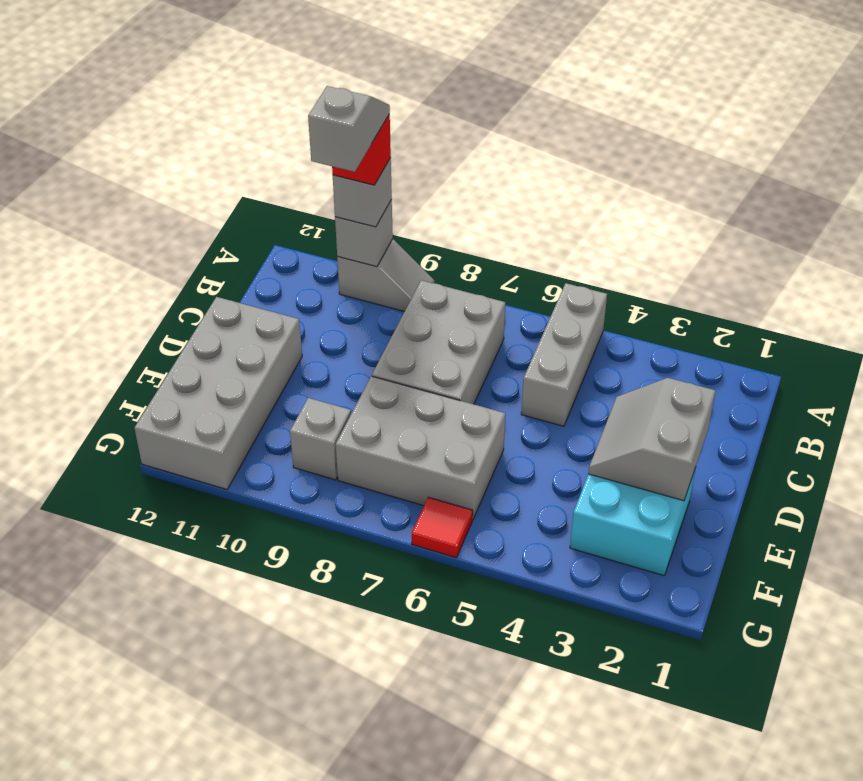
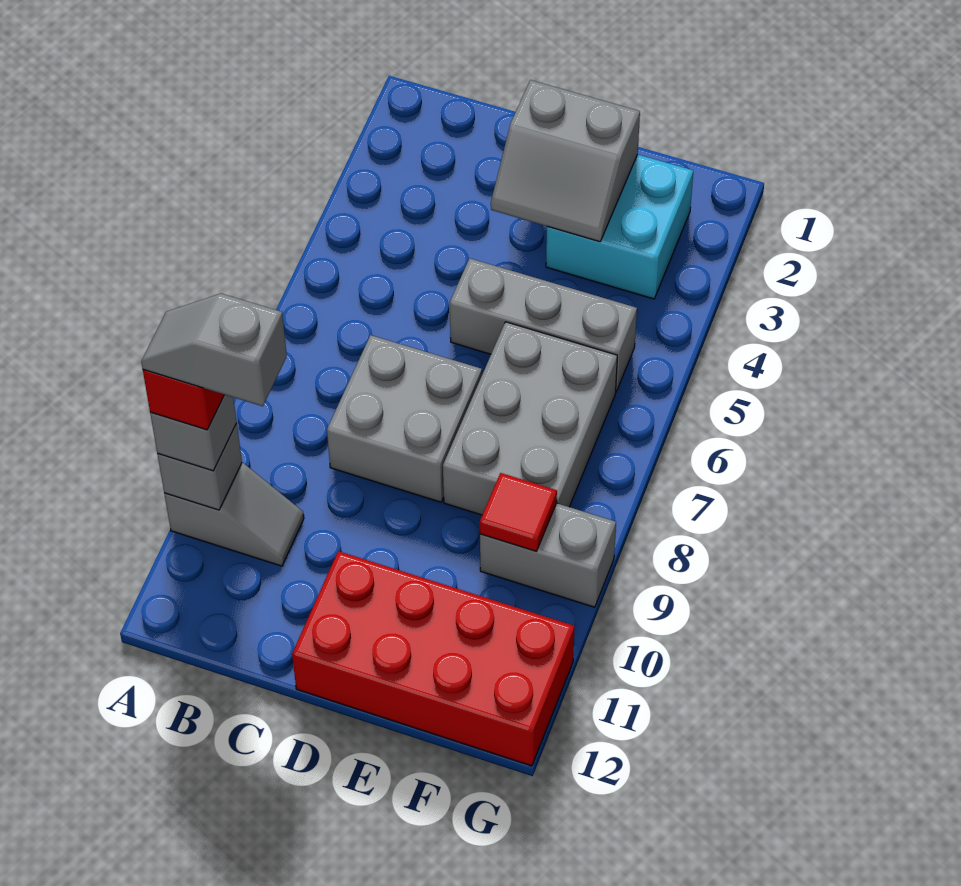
grey 1x3 brick [521,283,607,426] -> grey 1x3 brick moved to [450,258,637,392]
grey 1x2 slope [337,239,434,312] -> grey 1x2 slope turned to [164,463,304,566]
grey 2x3 brick [372,280,505,404] -> grey 2x2 brick [327,335,482,502]
grey 2x4 brick [135,297,302,489] -> red 2x4 brick [292,551,575,766]
grey 1x1 brick [290,398,351,480] -> grey 1x2 brick [480,503,616,607]
red 1x1 tile [412,497,473,558] -> red 1x1 tile moved to [480,473,557,551]

